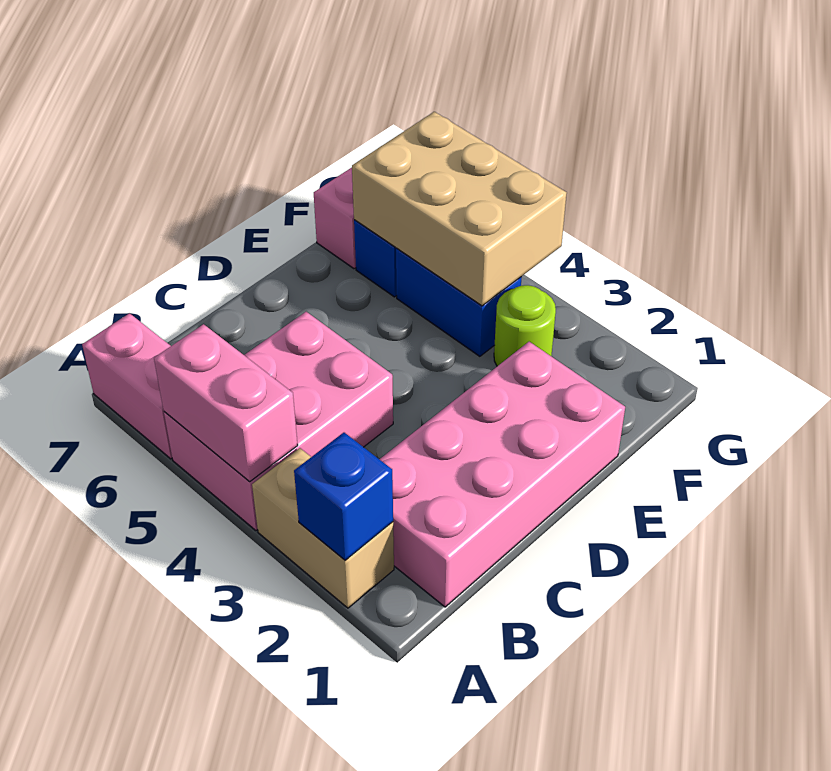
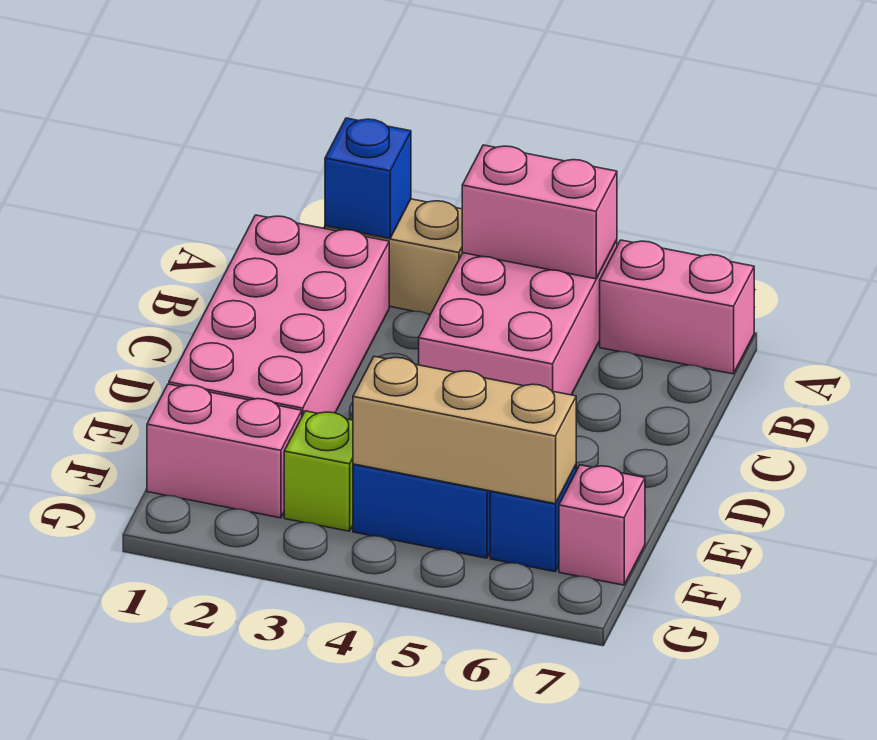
none -> pink 1x2 brick [147,384,302,518]
lime 1x1 round brick [494,285,556,366] -> lime 1x1 brick [284,411,353,531]
tan 2x3 brick [352,112,567,306] -> tan 1x3 brick [353,356,576,503]

